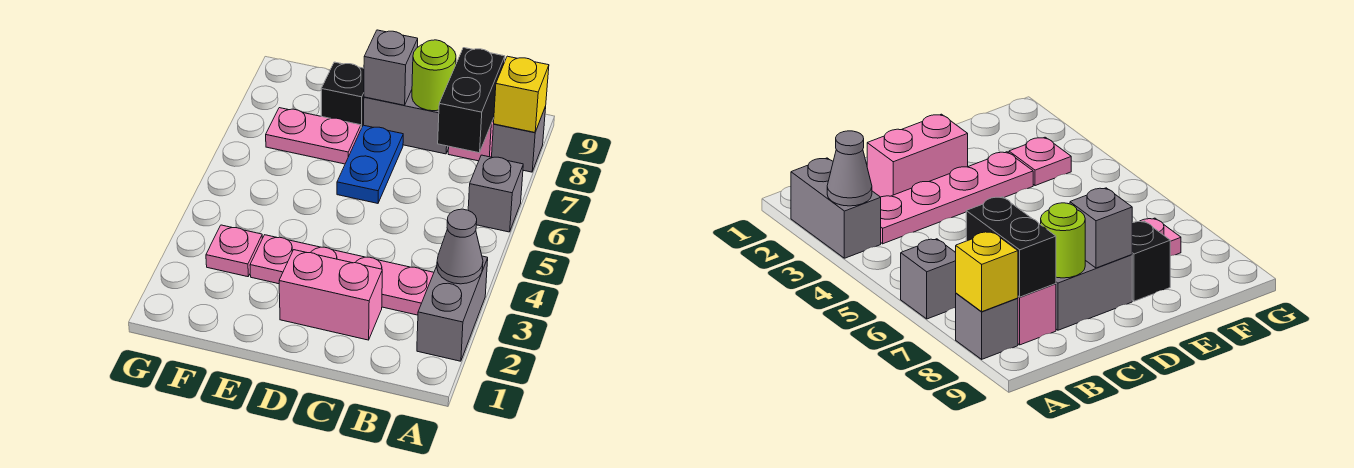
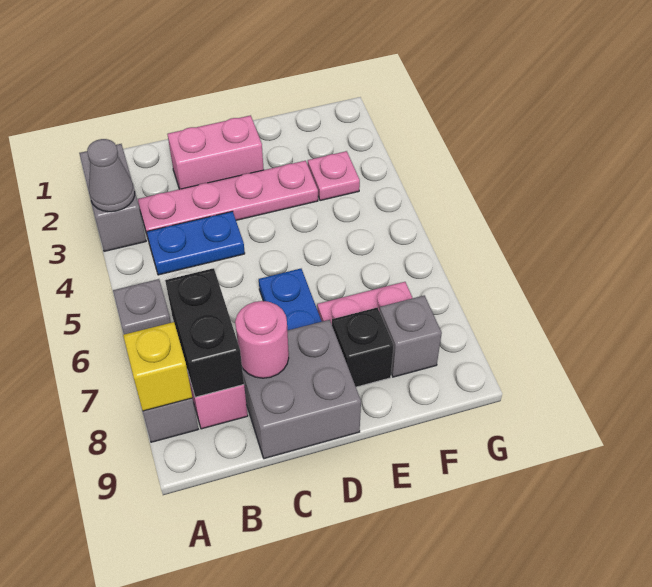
none -> blue 1x2 plate [147,211,245,275]
grey 1x2 brick [364,90,449,154] -> grey 2x2 brick [242,320,361,459]
lime 1x1 round brick [412,40,456,111] -> pink 1x1 round brick [235,301,289,378]
grey 1x1 brick [364,30,418,105] -> grey 1x1 brick moved to [380,295,442,377]

